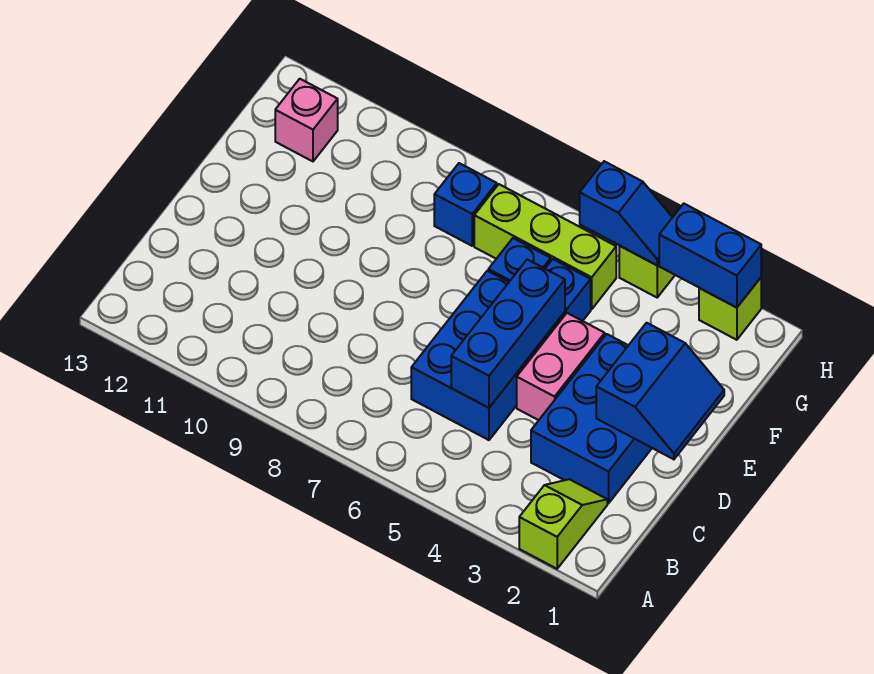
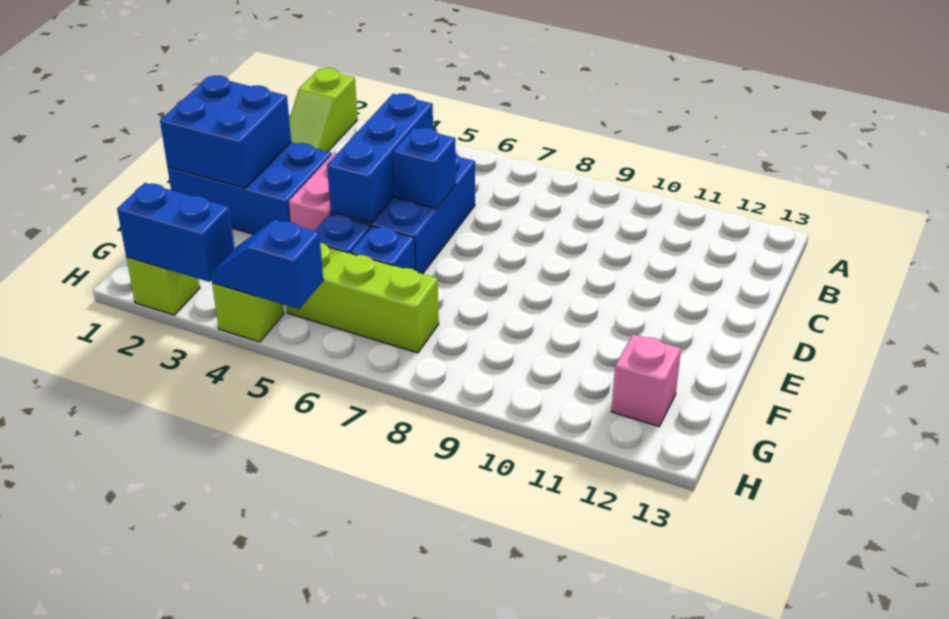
blue 2x3 brick [531,334,652,503] -> blue 2x3 brick turned to [168,142,331,235]
blue 2x2 slope [596,323,724,459] -> blue 2x2 brick [160,75,291,188]
blue 1x1 brick [434,163,497,246] -> blue 1x1 brick moved to [394,128,456,209]

